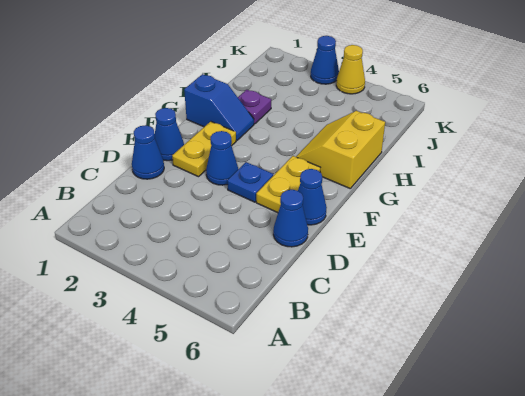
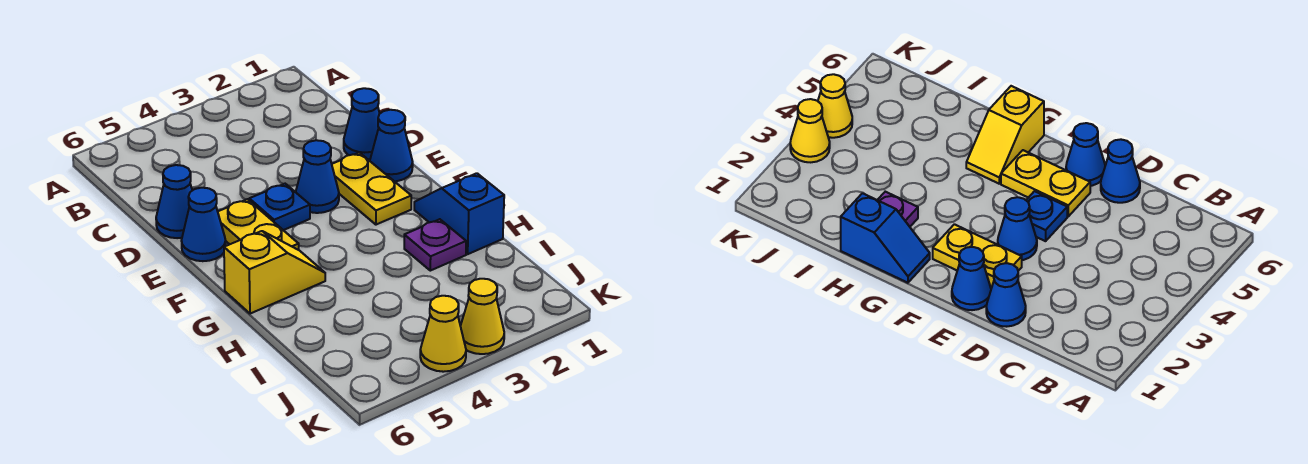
blue 1x2 slope [184,74,254,141] -> blue 1x2 slope turned to [414,173,504,254]
yellow 2x2 slope [296,111,385,188] -> yellow 1x2 slope [224,231,325,314]
blue 1x1 cone [311,36,339,84] -> yellow 1x1 cone [461,279,504,354]

